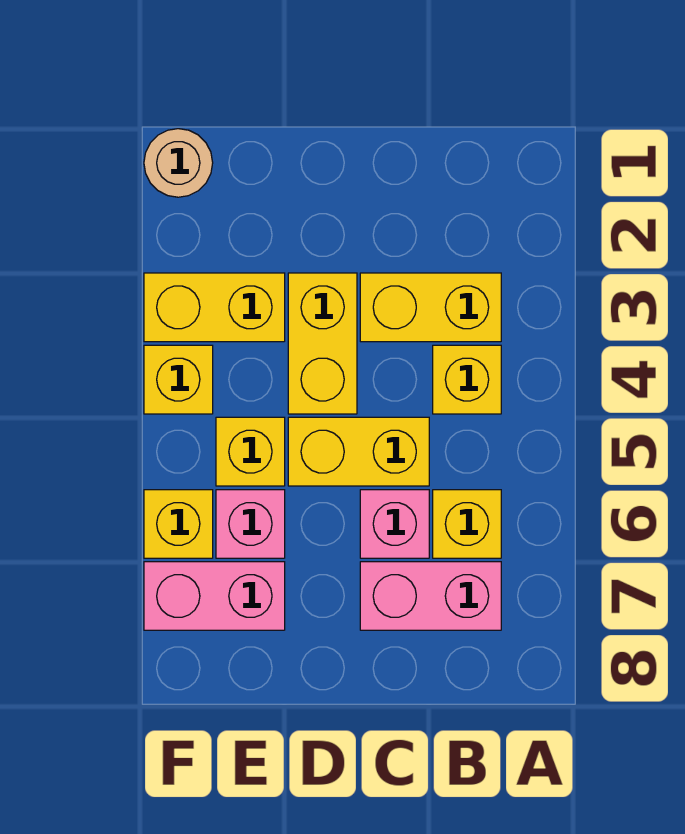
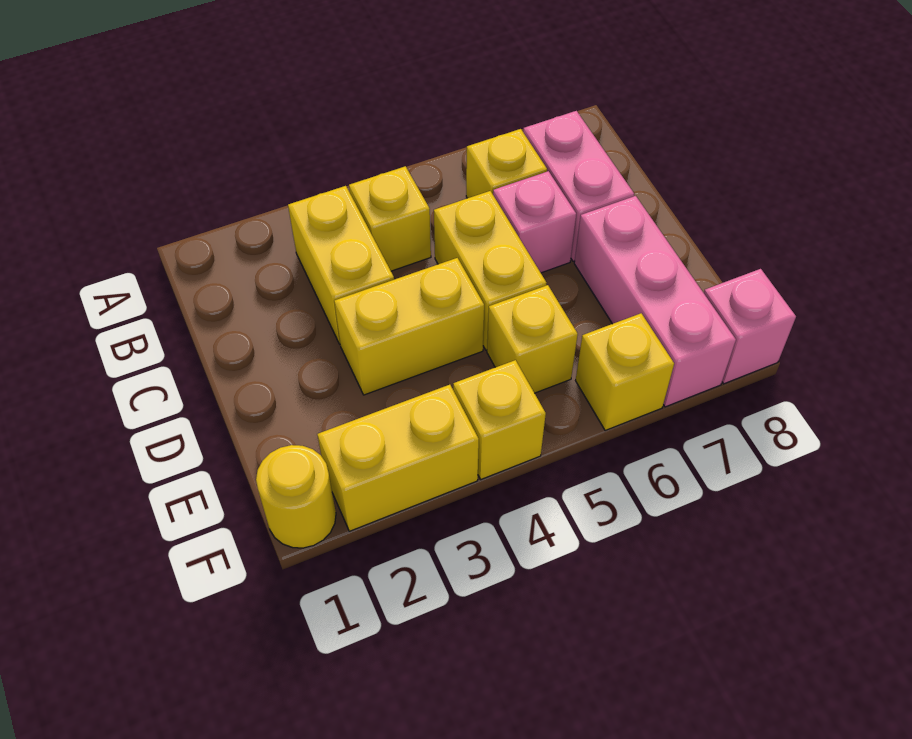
yellow 1x2 brick [144,273,285,342] -> yellow 1x2 brick turned to [317,385,479,531]
pink 1x1 brick [216,490,285,558] -> pink 1x1 brick moved to [704,269,796,384]
pink 1x2 brick [144,562,285,630] -> pink 1x3 brick [574,196,736,407]
tan 1x1 round brick [144,129,213,197] -> yellow 1x1 round brick [256,445,336,548]

